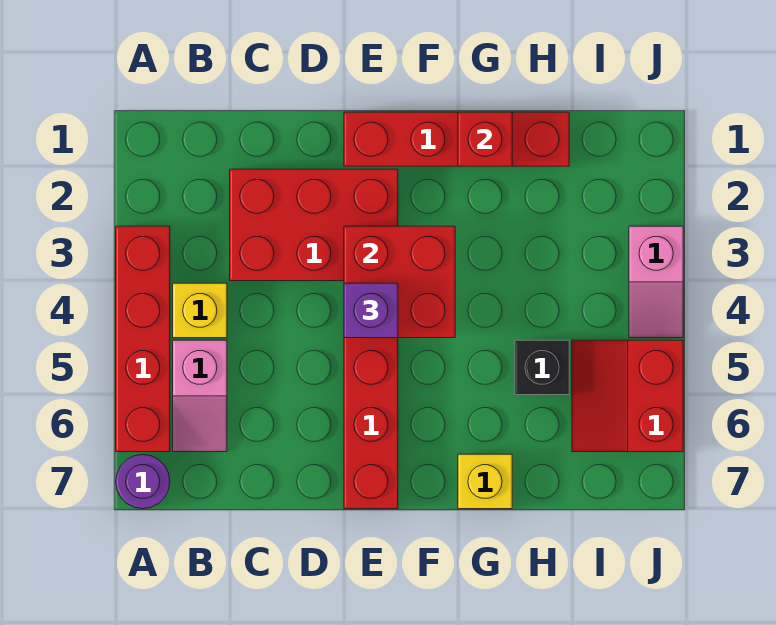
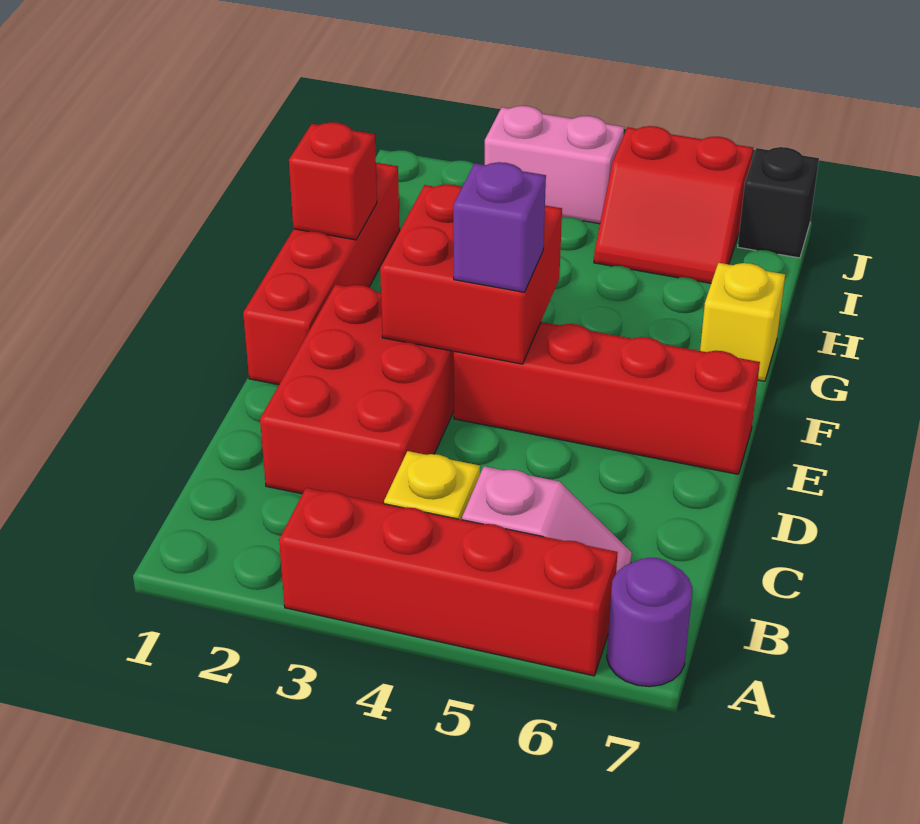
black 1x1 brick [515,340,569,395] -> black 1x1 brick moved to [738,147,819,258]
pink 1x2 slope [629,226,683,338] -> pink 1x2 brick [485,106,624,224]

